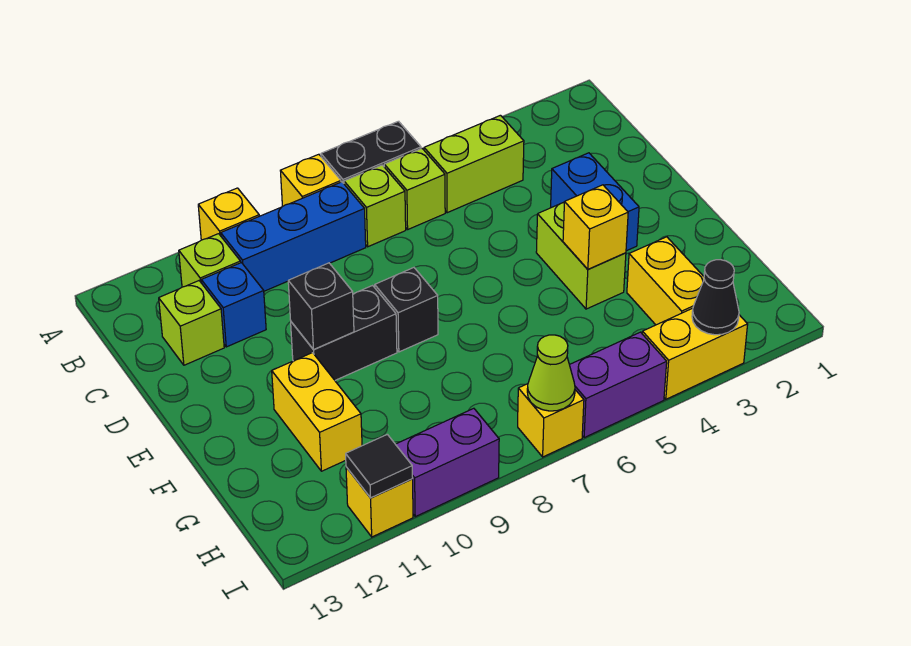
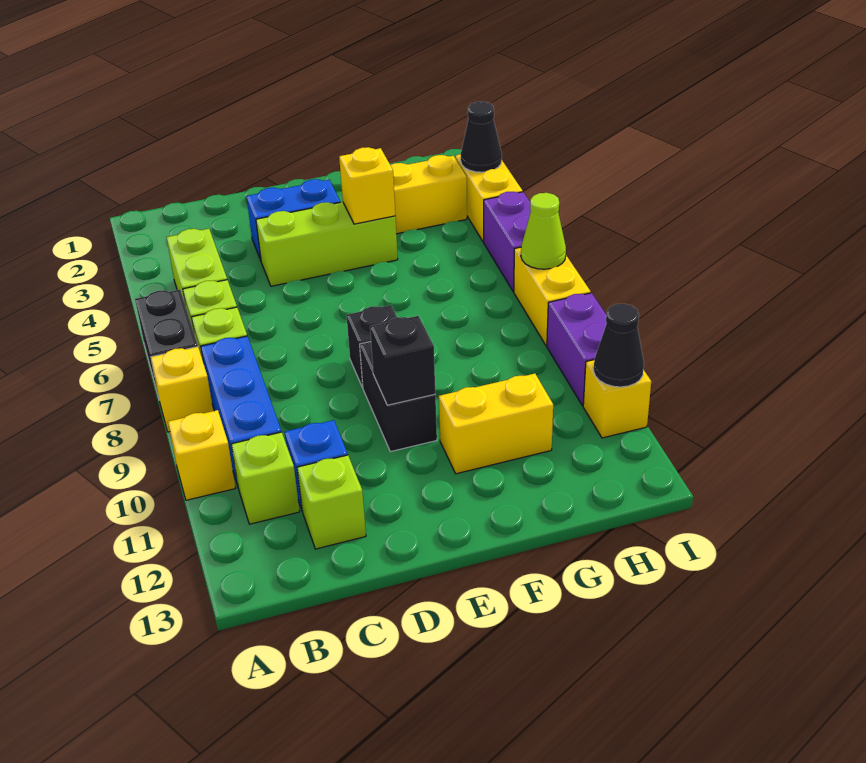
lime 1x2 brick [536,203,626,309] -> lime 1x3 brick [256,202,398,286]
yellow 1x1 brick [518,384,584,457] -> yellow 1x2 brick [514,247,591,346]
black 1x1 tile [346,434,413,498] -> black 1x1 cone [594,304,644,387]

